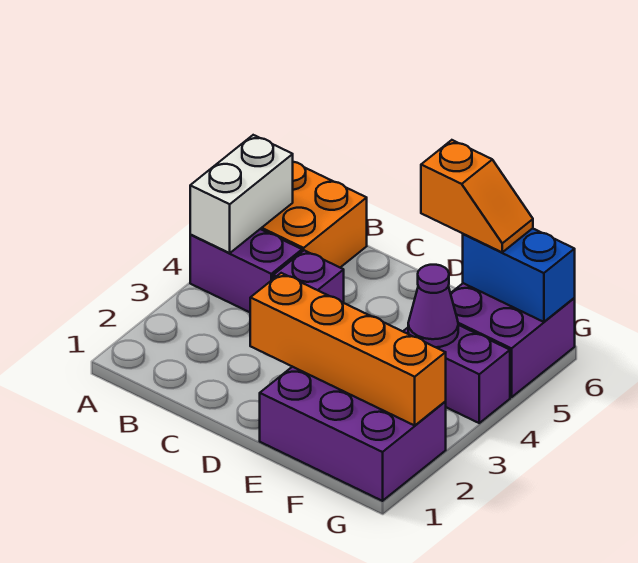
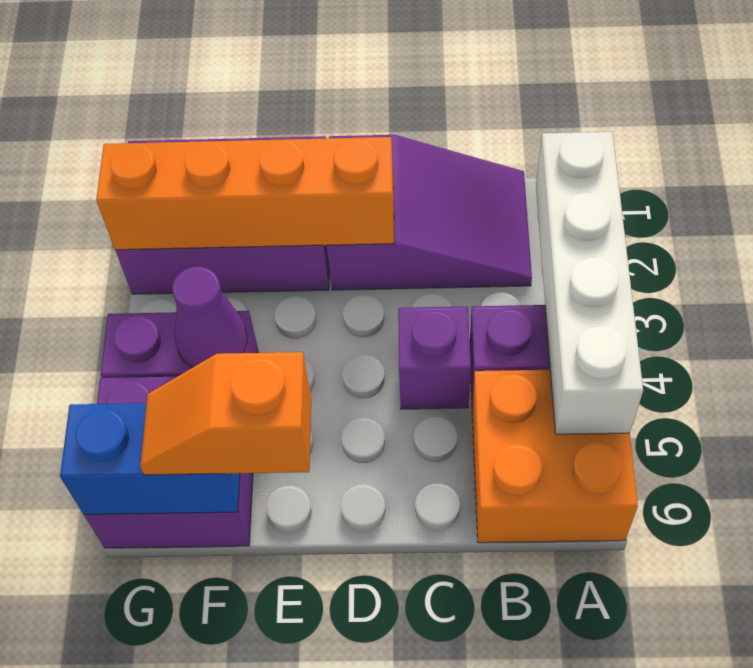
white 1x2 brick [190,135,293,253] -> white 1x4 brick [536,132,643,434]
none -> purple 2x3 slope [327,135,532,290]

